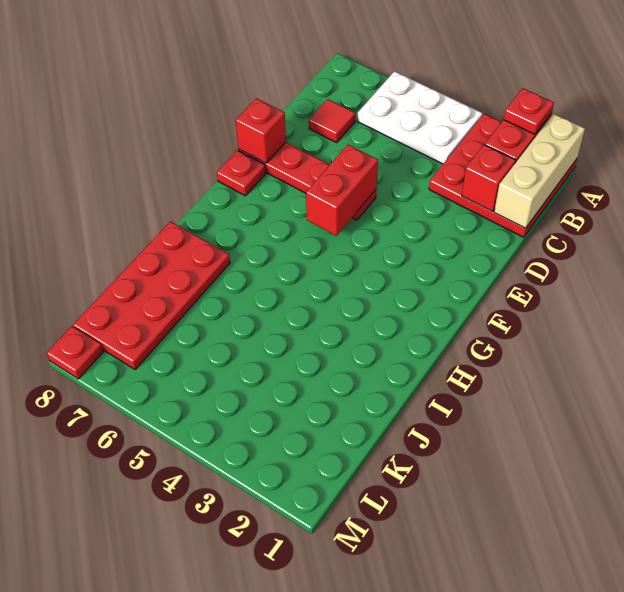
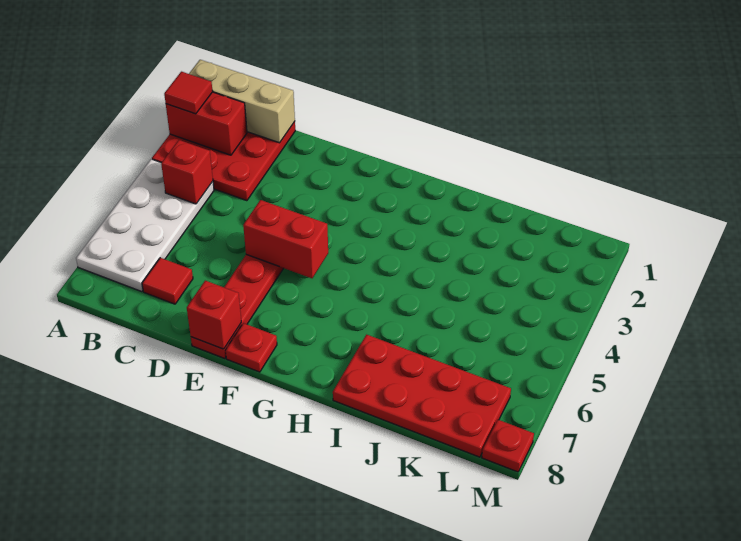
red 1x1 plate [504,88,554,134] -> red 1x1 tile [164,72,213,114]
white 2x3 plate [357,71,483,164] -> white 2x4 plate [76,159,214,292]
red 1x1 brick [462,145,516,212] -> red 1x1 brick moved to [161,140,213,204]

